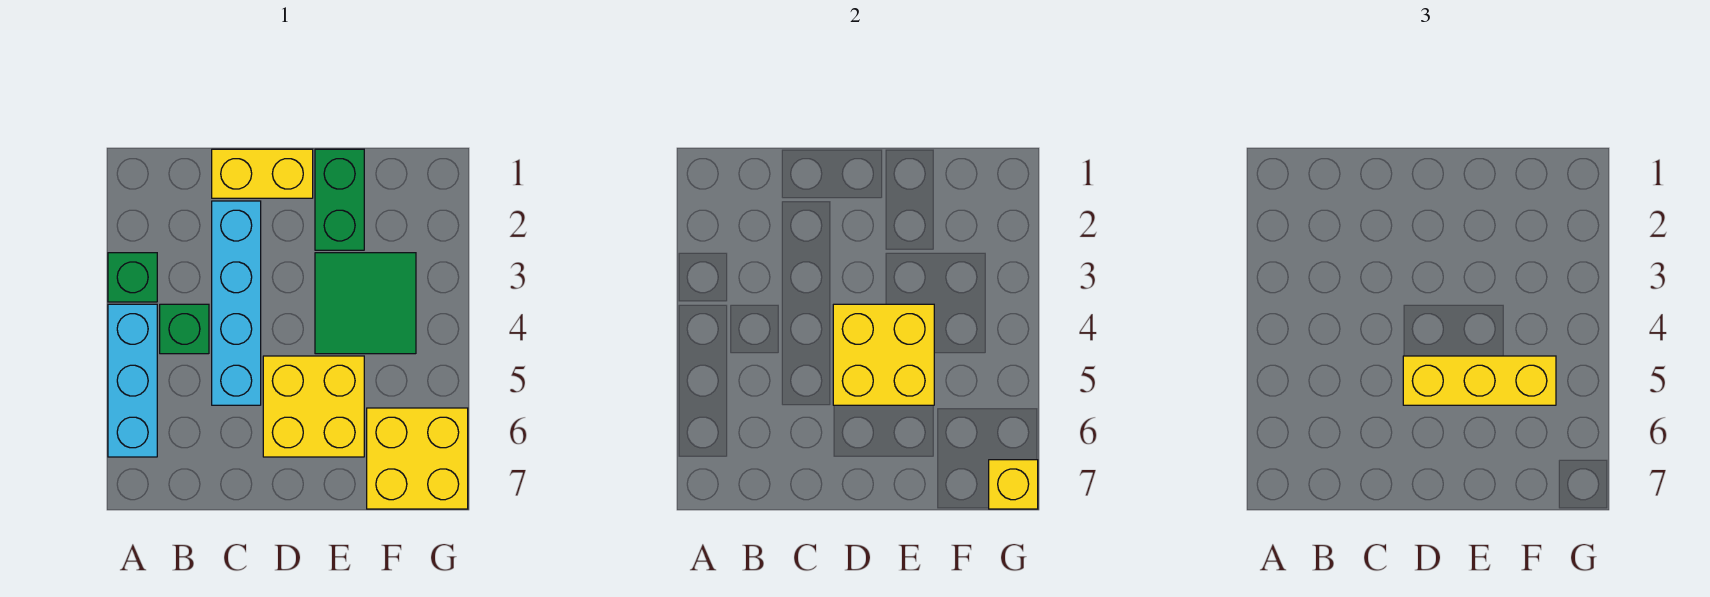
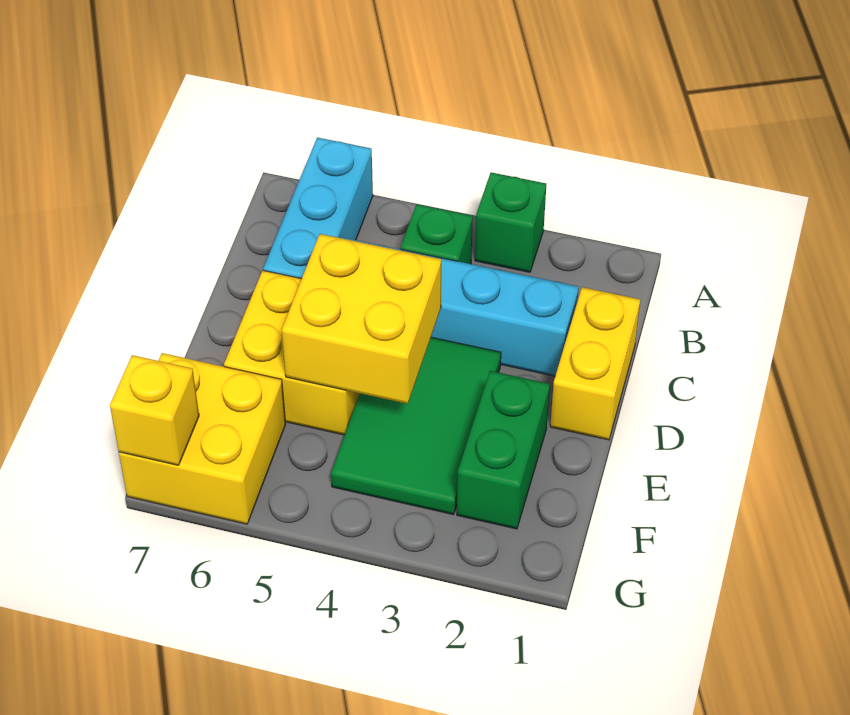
cyan 1x3 brick [108,304,157,457] -> cyan 1x3 brick turned to [263,137,373,279]
yellow 1x3 brick [1403,356,1556,405] -> none
green 1x2 brick [315,149,364,250] -> green 1x2 brick turned to [457,371,550,529]
green 2x2 tile [315,253,416,354] -> green 2x3 tile [331,337,501,515]

